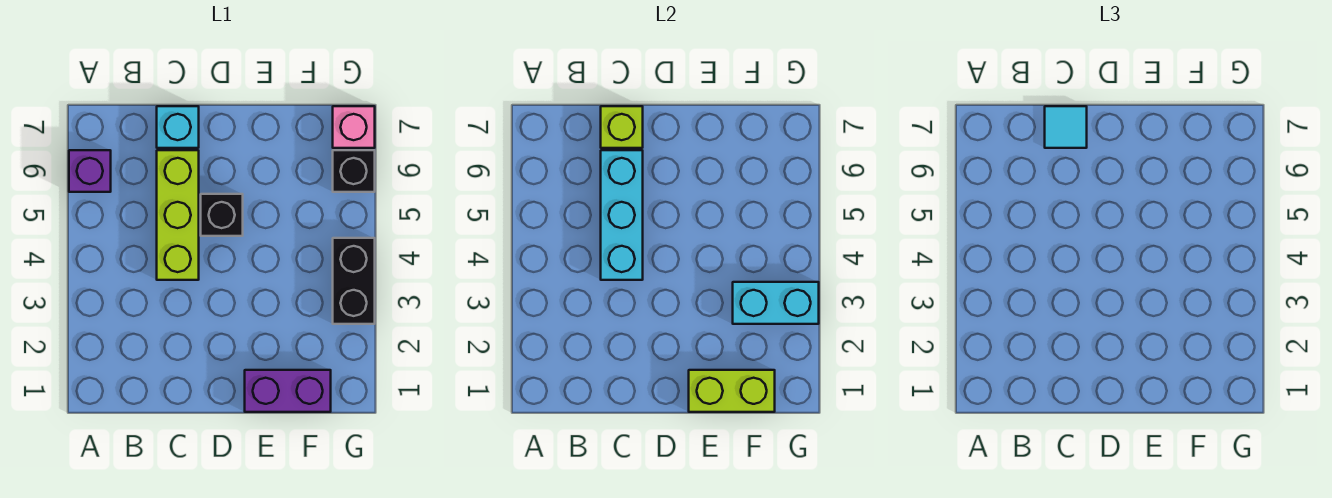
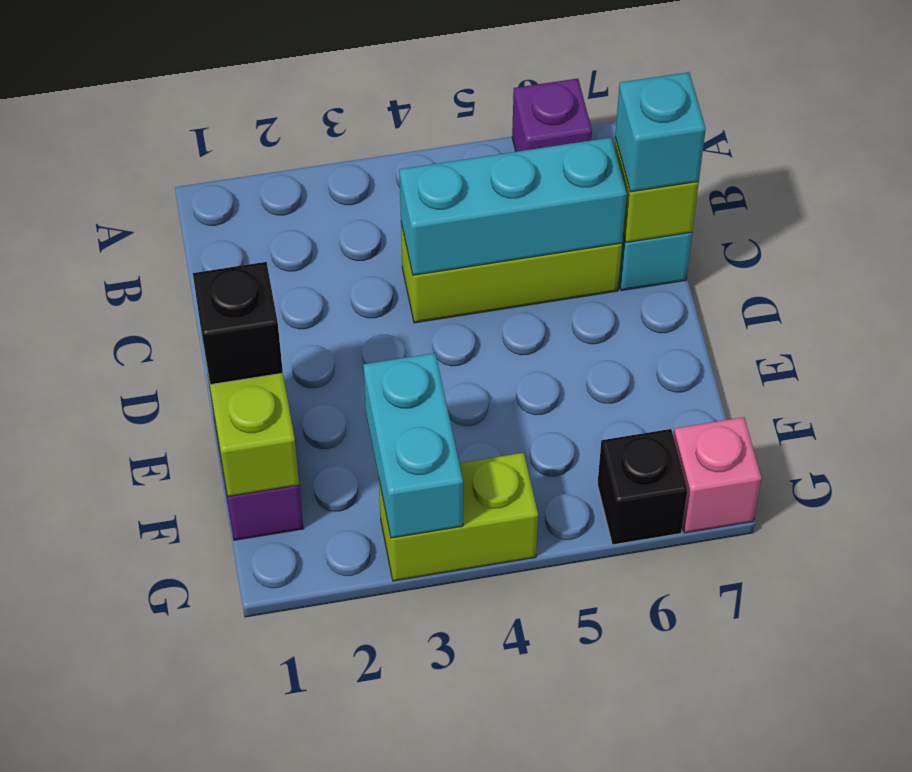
cyan 1x1 tile [1045,106,1087,148] -> cyan 1x1 brick [615,72,706,192]
black 1x1 brick [201,194,243,236] -> black 1x1 brick moved to [193,262,283,385]
black 1x2 brick [333,238,375,324] -> lime 1x2 brick [379,453,538,581]

